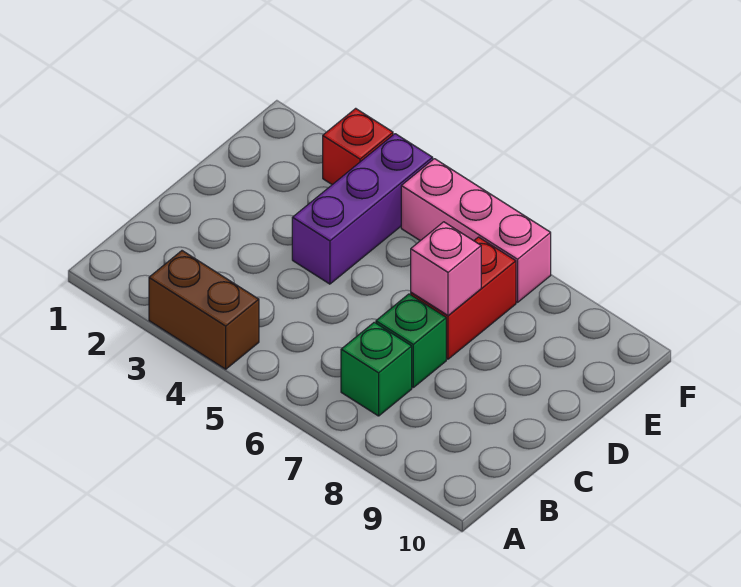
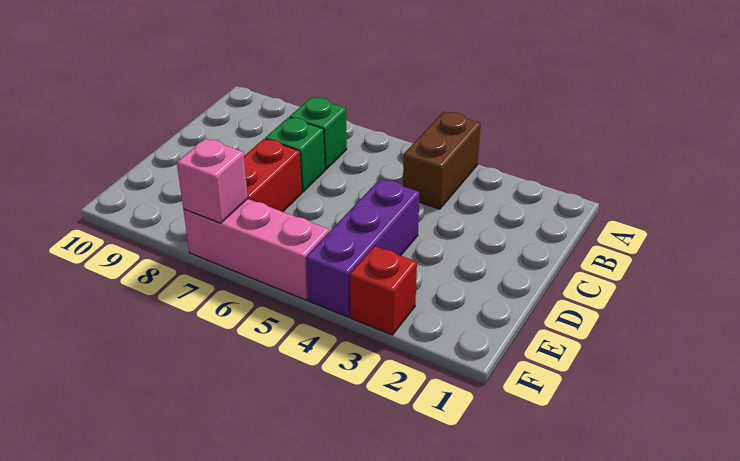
brown 1x2 brick [149,251,259,369] -> brown 1x2 brick turned to [403,112,481,209]
pink 1x1 brick [411,222,481,316] -> pink 1x1 brick moved to [177,139,248,223]

